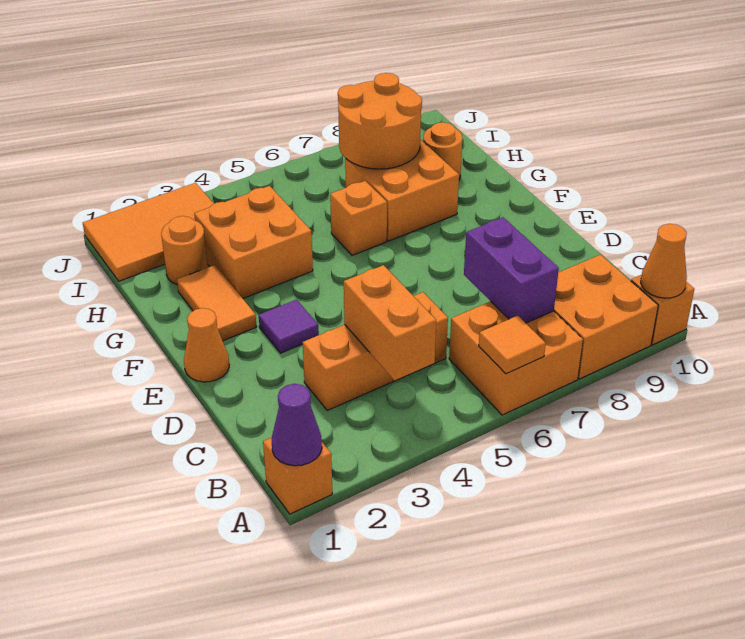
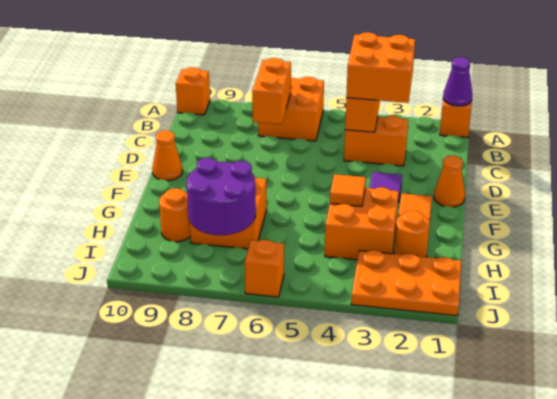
orange 1x1 tile [479,316,546,374] -> orange 1x1 tile moved to [330,174,366,207]
orange 2x2 brick [554,255,658,379] -> orange 2x2 brick moved to [346,32,415,103]
orange 1x1 cone [641,224,687,298] -> orange 1x1 cone moved to [152,131,182,181]
purple 1x2 brick [464,217,559,323] -> orange 1x2 brick [252,58,291,124]
orange 1x3 brick [303,292,448,410] -> orange 1x2 brick [344,116,408,166]
orange 1x1 brick [330,181,387,255] -> orange 1x1 brick moved to [245,240,284,297]
orange 2x2 round brick [338,73,422,169] -> purple 2x2 round brick [187,158,256,235]
orange 2x3 tile [83,183,214,281] -> orange 2x3 plate [351,250,461,316]

